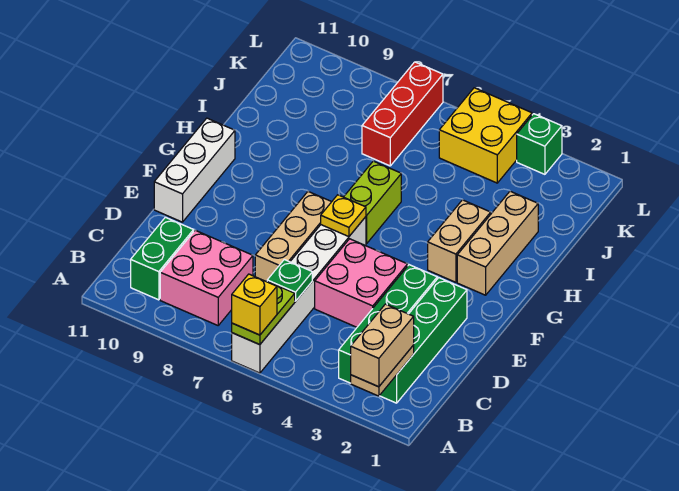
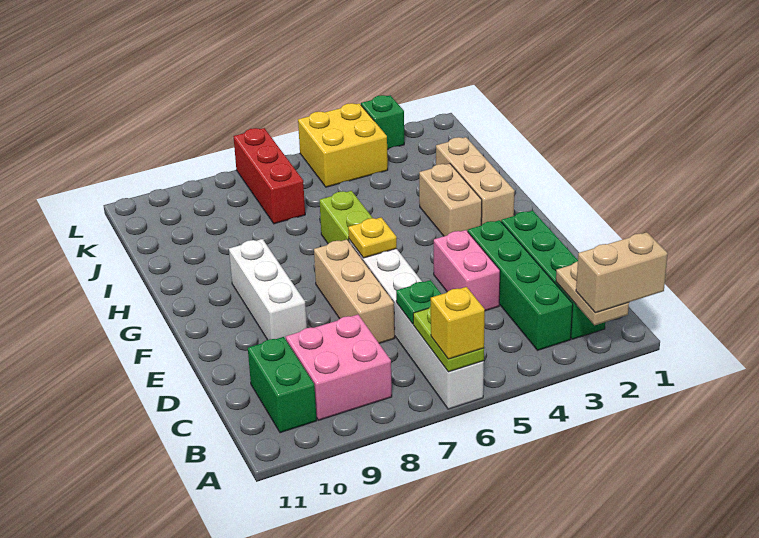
tan 1x2 brick [351,304,414,387] -> tan 1x2 brick turned to [576,232,668,313]
pink 2x2 brick [315,239,408,327] -> pink 1x2 brick [434,230,500,311]
white 1x3 brick [154,118,235,222] -> white 1x3 brick moved to [229,239,307,340]

